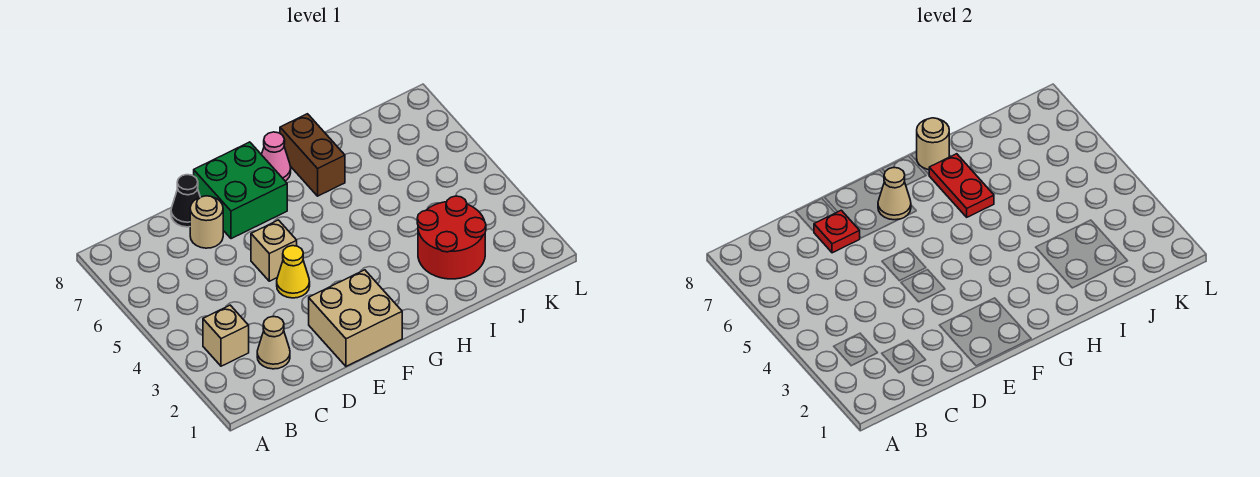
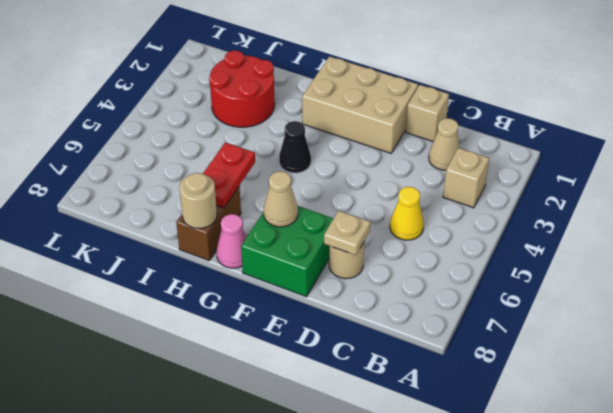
red 1x1 plate [814,210,860,253] -> tan 1x1 plate [324,211,371,255]
black 1x1 cone [171,175,200,227] -> black 1x1 cone moved to [279,121,311,173]
tan 2x2 brick [309,270,402,366] -> tan 2x3 brick [302,56,418,153]
yellow 1x1 cone [277,246,310,298] -> yellow 1x1 cone moved to [390,187,424,240]
tan 1x1 brick [251,220,297,281] -> tan 1x1 brick moved to [406,85,449,141]

